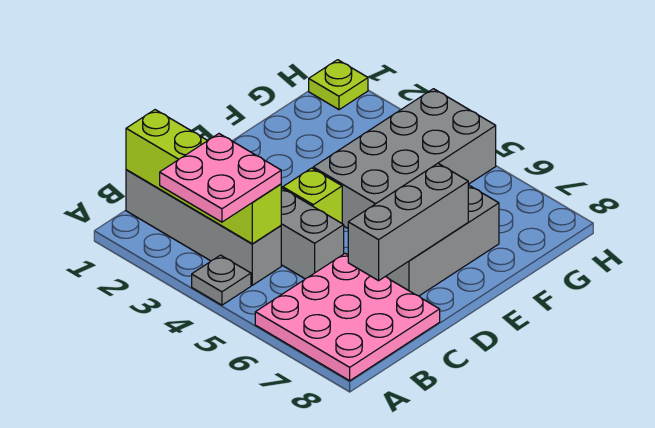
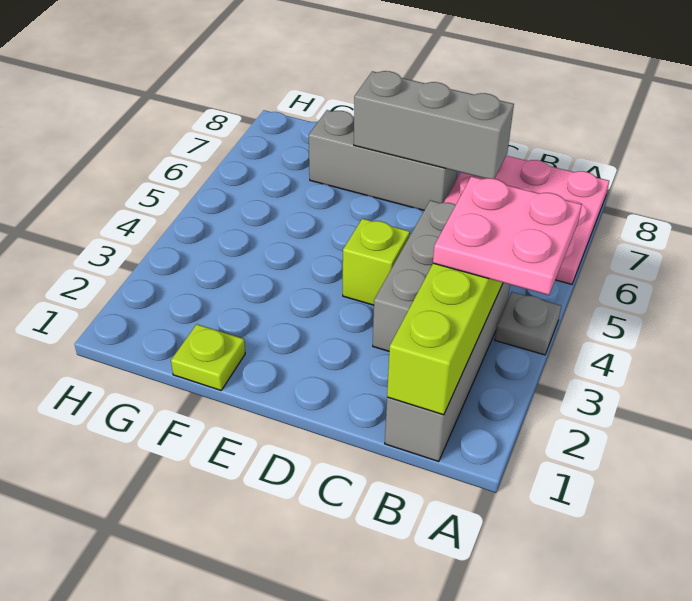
grey 2x4 brick [313,89,496,228] -> none
lime 1x1 plate [309,60,368,110] -> lime 1x1 plate moved to [171,324,245,390]

